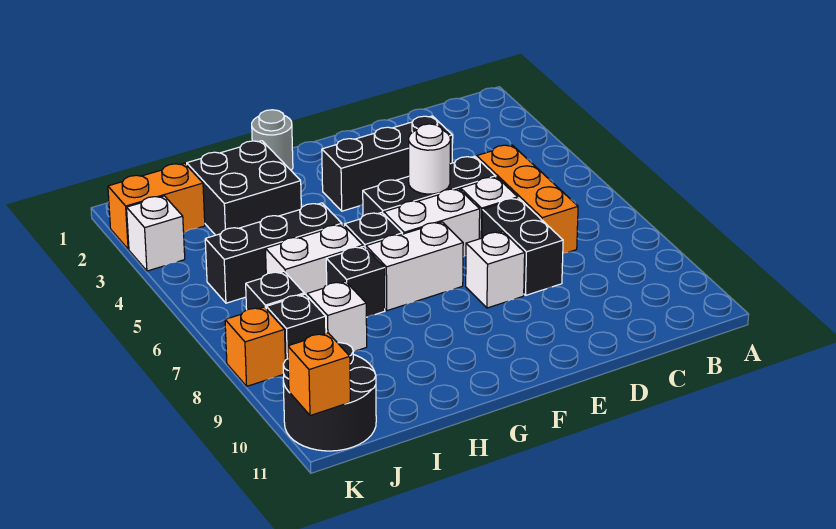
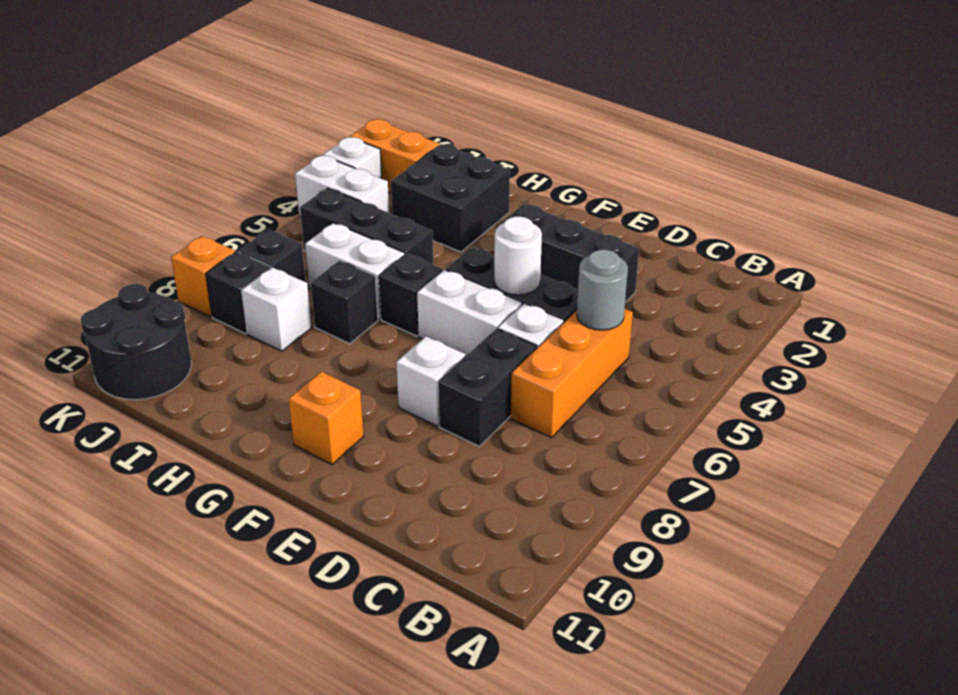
white 1x2 brick [366,222,463,311] -> white 1x2 brick moved to [295,155,389,217]
grey 1x1 round brick [252,110,293,170] -> grey 1x1 round brick moved to [577,250,628,330]
orange 1x1 brick [288,333,350,416] -> orange 1x1 brick moved to [289,372,364,465]

